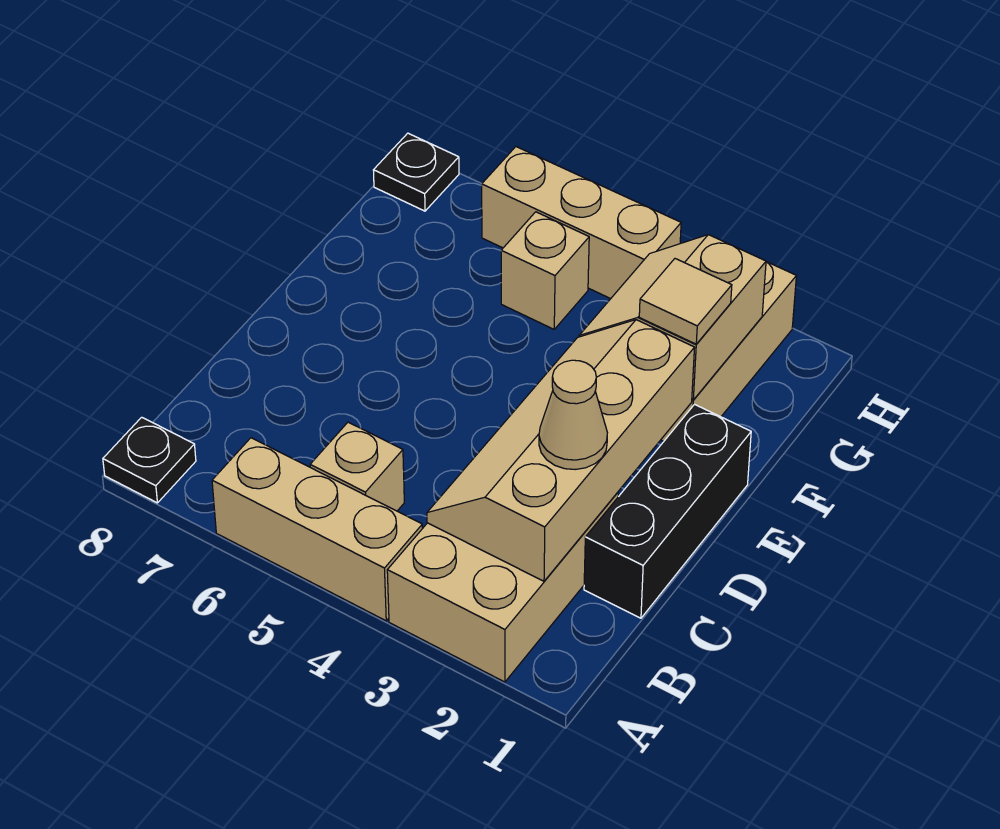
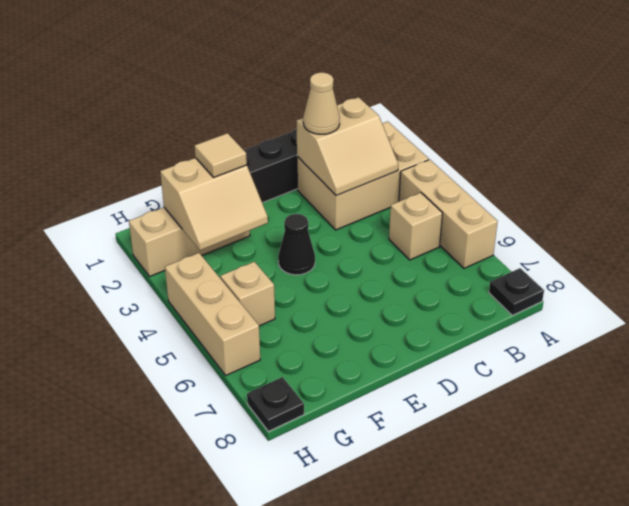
tan 2x4 slope [427,320,695,581] -> tan 2x2 slope [297,97,398,196]
none -> black 1x1 cone [278,214,315,275]

